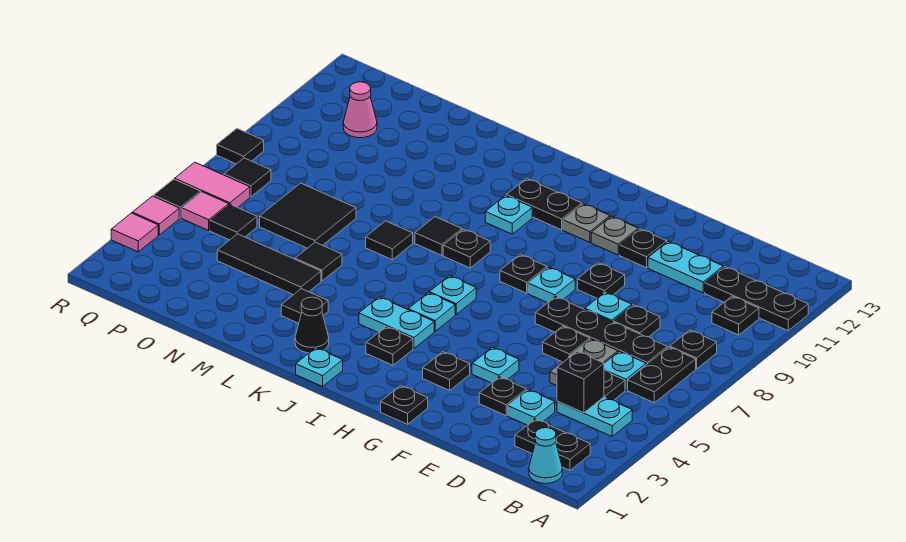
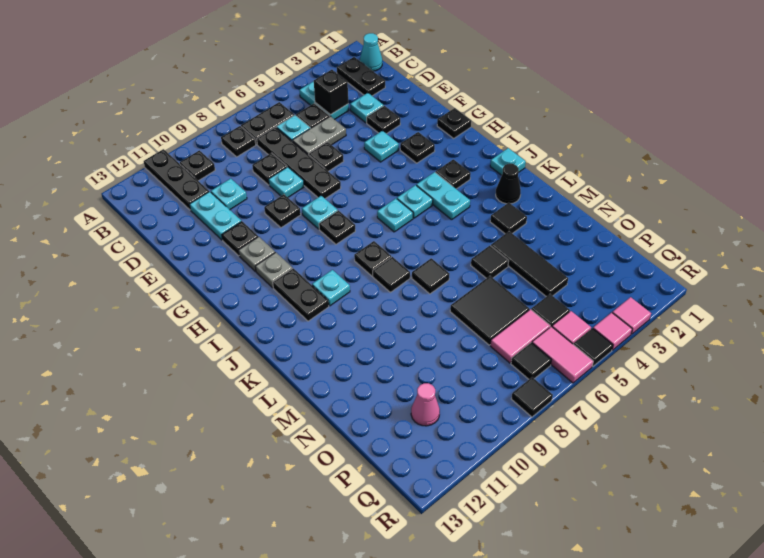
none -> cyan 1x1 plate [211,178,247,210]
none -> pink 1x2 tile [490,309,550,363]

